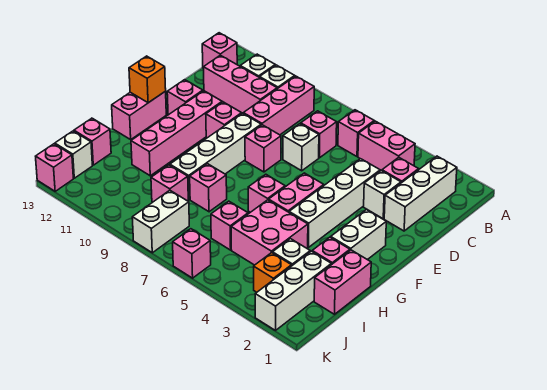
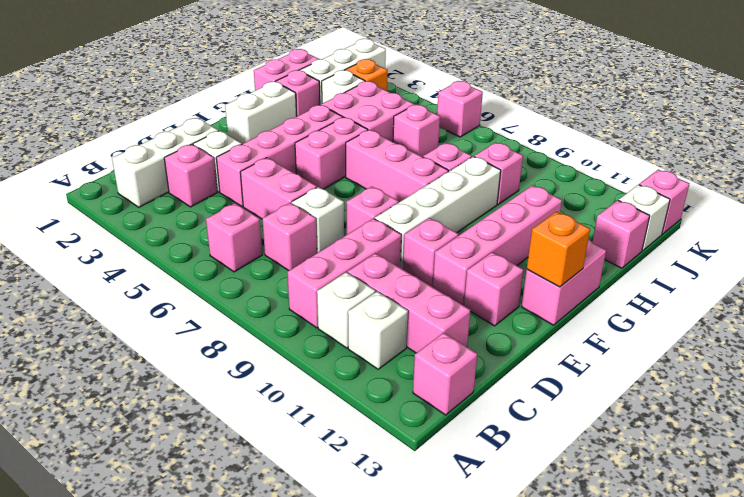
pink 1x2 brick [358,121,415,171] -> pink 1x2 brick moved to [240,158,317,219]
white 1x4 brick [289,159,380,247] -> pink 1x4 brick [216,105,343,207]
pink 1x1 brick [248,174,285,212] -> pink 1x3 brick [346,130,448,202]
white 1x2 brick [132,190,189,253] -> none

